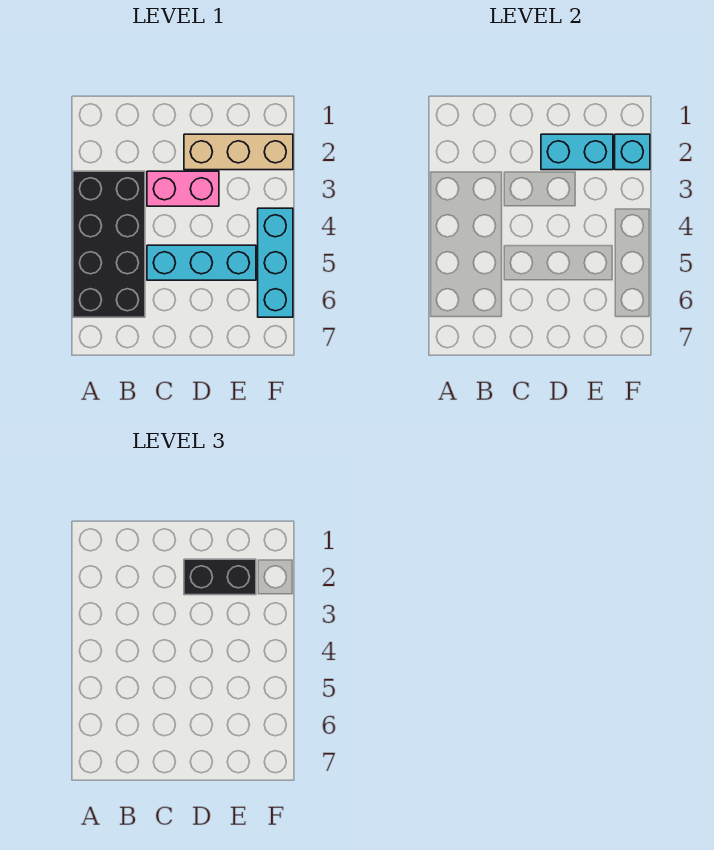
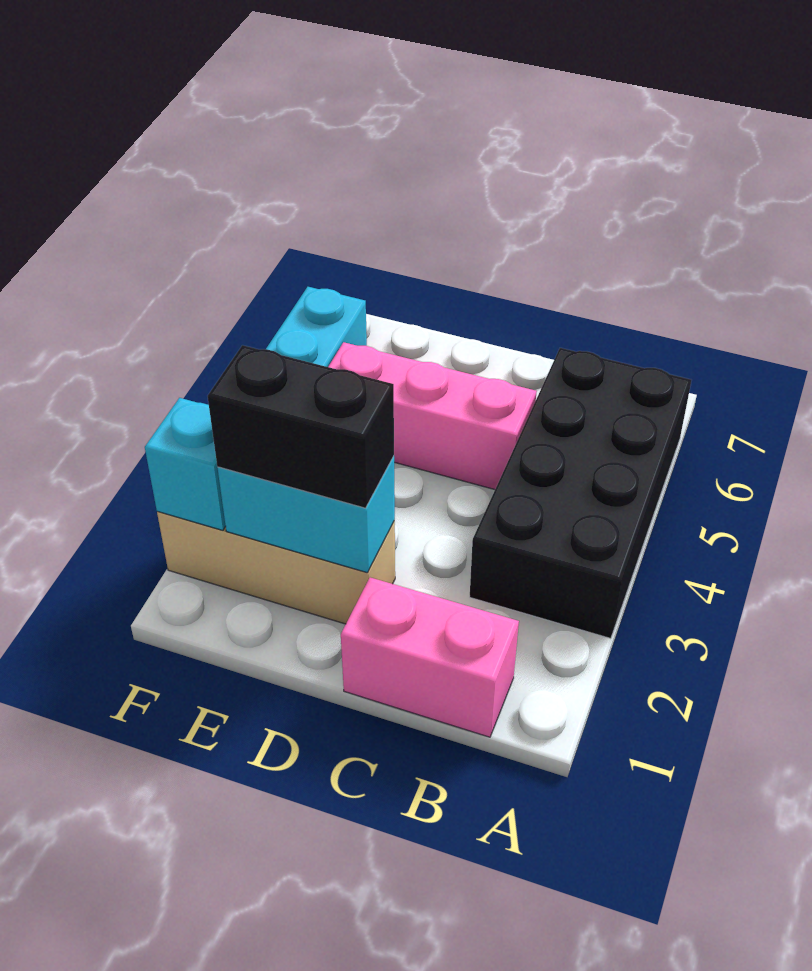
pink 1x2 brick [147,171,219,206] -> pink 1x2 brick moved to [341,577,519,737]
cyan 1x3 brick [147,245,256,280] -> pink 1x3 brick [328,342,537,490]

